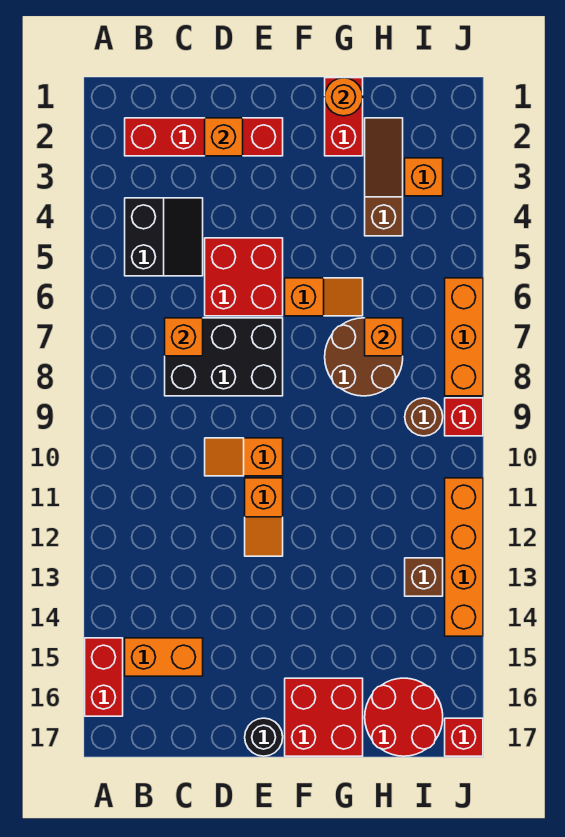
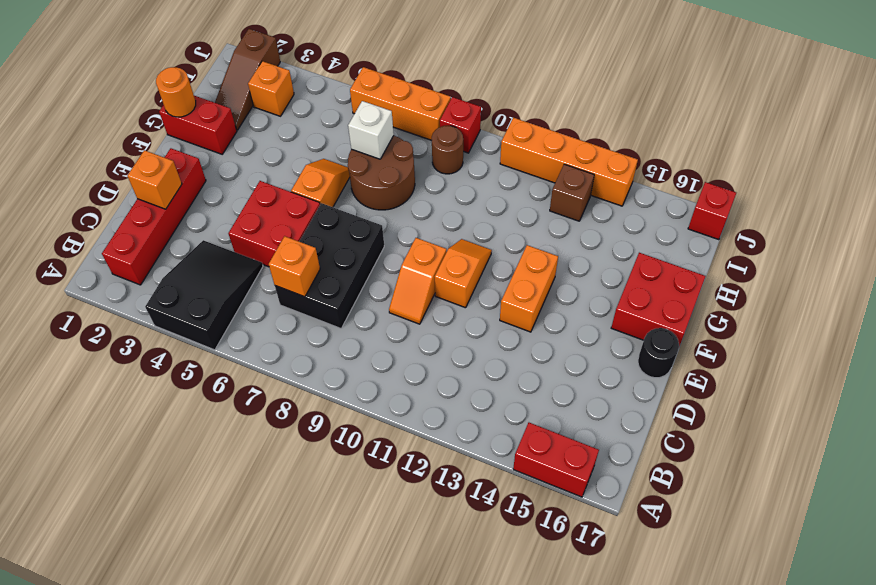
black 2x2 slope [125,198,203,276] -> black 2x3 slope [145,240,263,350]
orange 1x2 brick [125,638,203,676] -> orange 1x2 brick moved to [500,245,558,332]
orange 1x2 slope [245,478,283,556] -> orange 1x2 slope turned to [435,239,492,308]
brown 1x3 slope [365,118,403,236] -> brown 1x3 slope turned to [215,29,280,130]
orange 1x1 brick [365,318,403,356] -> white 1x1 brick [348,101,394,159]
red 2x2 round brick [365,678,443,756] -> none

